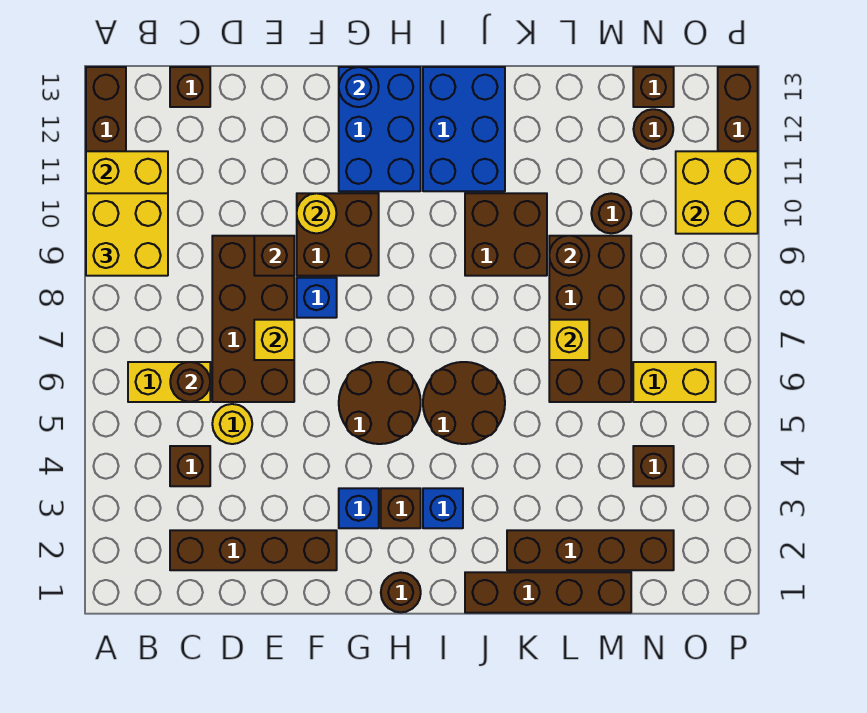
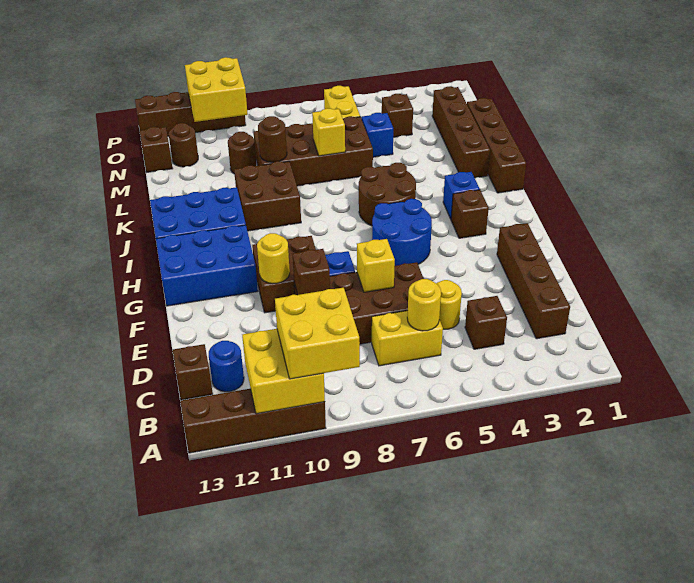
yellow 1x2 brick [128,362,210,402] -> yellow 1x2 brick turned to [372,311,443,366]
brown 1x1 round brick [170,362,210,402] -> yellow 1x1 round brick [407,279,441,331]
blue 1x1 brick [339,488,379,528] -> blue 1x1 brick moved to [362,113,393,157]
brown 2x2 round brick [339,362,421,444] -> blue 2x2 round brick [372,199,432,266]
blue 1x1 round brick [339,67,379,107] -> blue 1x1 round brick moved to [209,341,244,392]
brown 1x1 round brick [381,572,421,612] -> none

